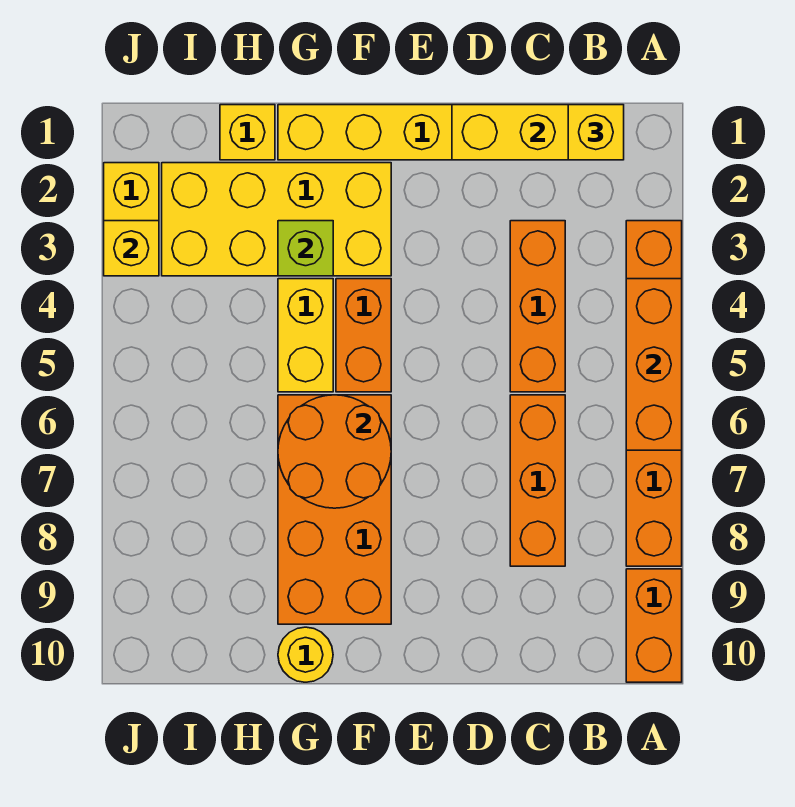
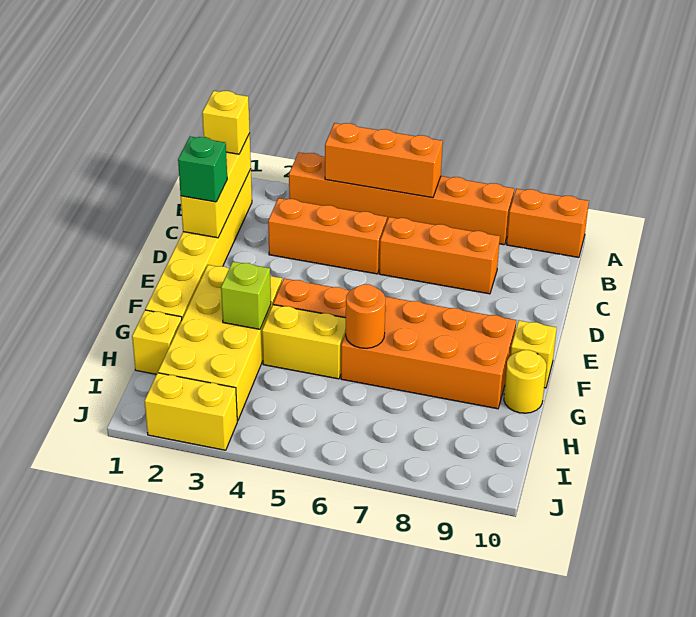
none -> green 1x1 brick [178,137,227,202]
orange 2x2 round brick [278,395,391,508] -> orange 1x1 round brick [346,284,386,348]
yellow 1x1 brick [104,221,159,276] -> yellow 1x1 brick moved to [510,321,557,388]

